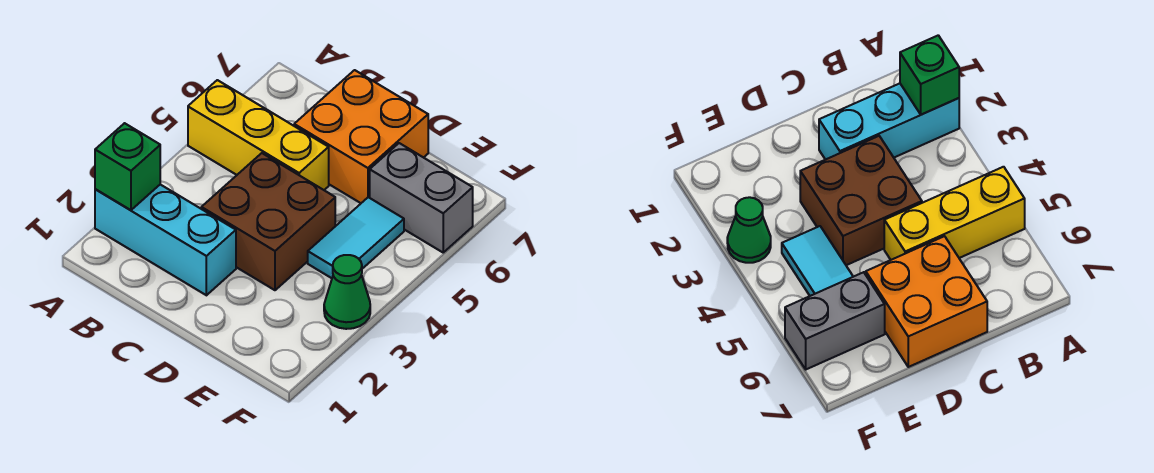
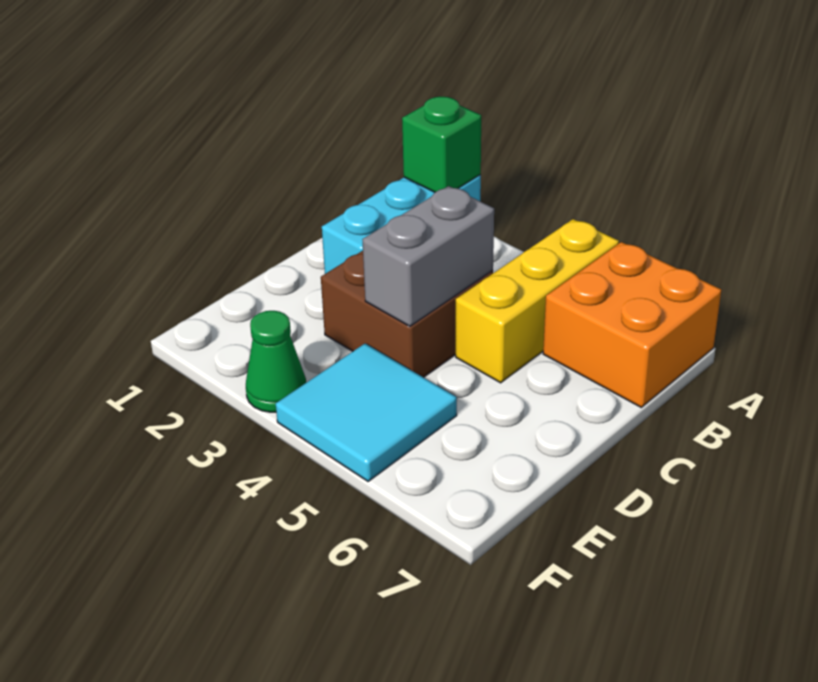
orange 2x2 brick [294,70,428,203] -> orange 2x2 brick moved to [543,242,721,407]
cyan 1x2 tile [308,197,404,278] -> cyan 2x2 tile [276,343,457,482]
grey 1x2 brick [370,143,473,252] -> grey 1x2 brick moved to [362,186,494,326]

